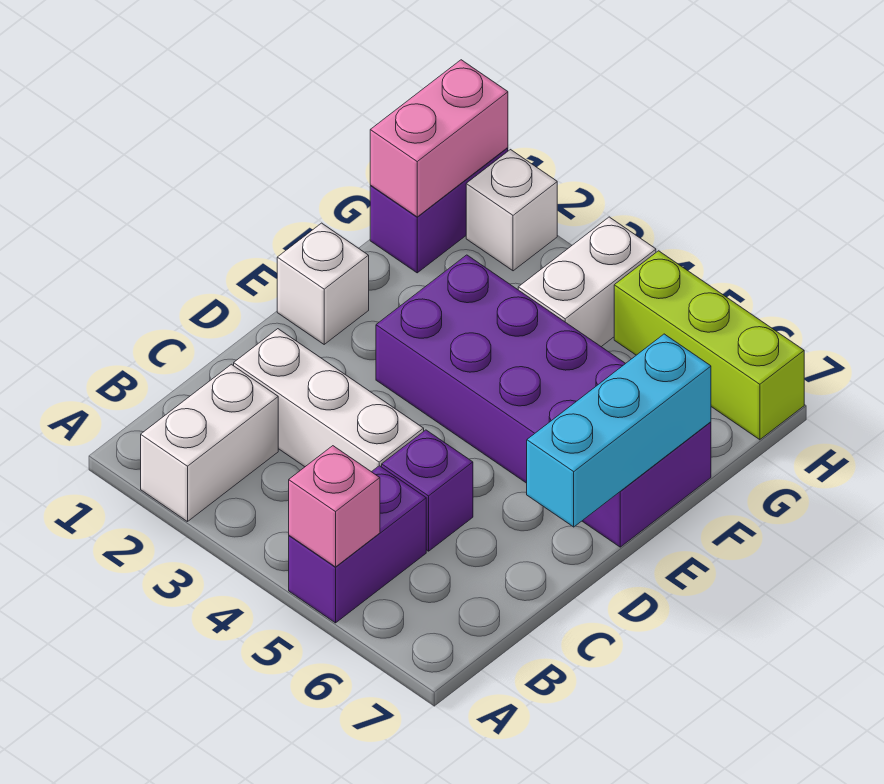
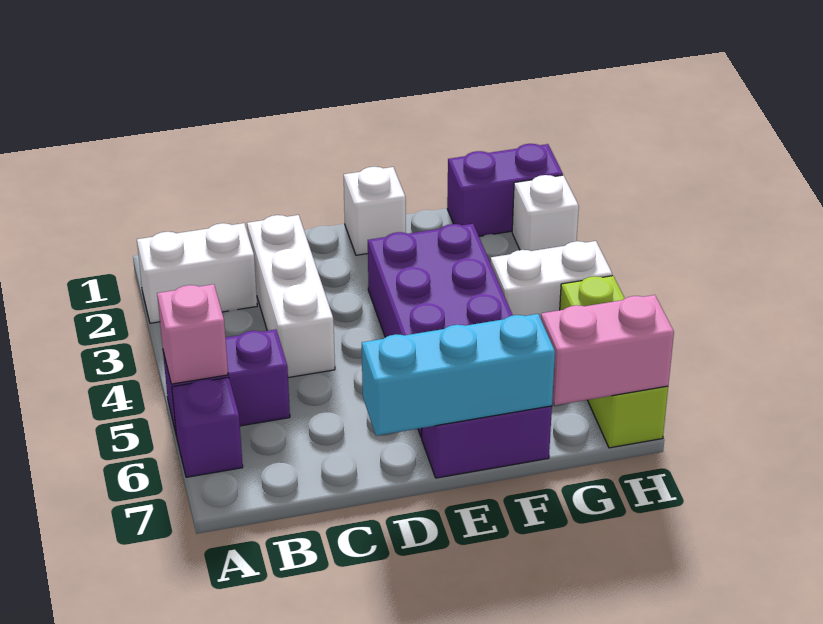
purple 1x1 brick [382,430,473,551] -> purple 1x1 brick moved to [172,377,243,477]
pink 1x2 brick [370,60,508,217] -> pink 1x2 brick moved to [541,295,674,405]

